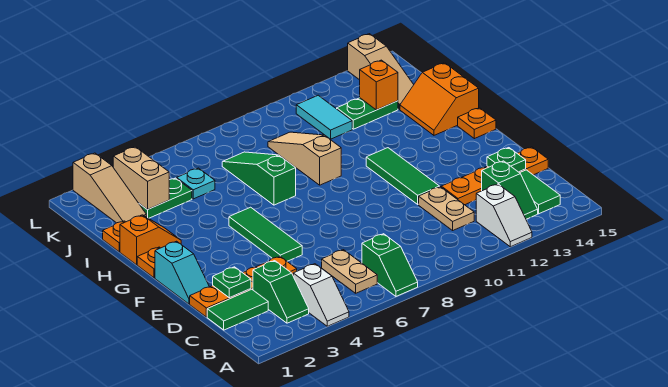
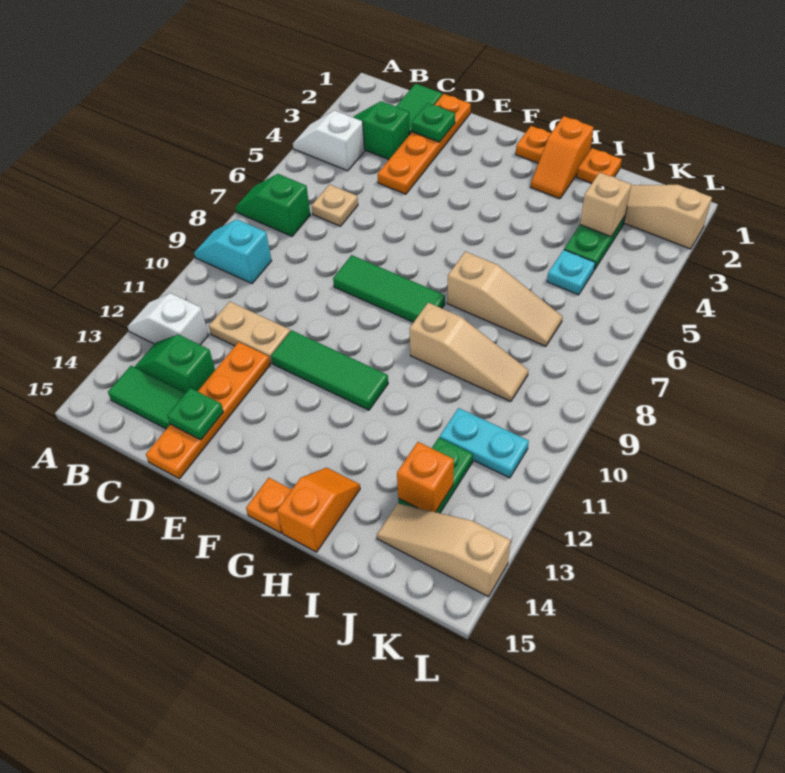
tan 1x2 plate [322,250,377,293] -> tan 1x1 plate [312,185,358,226]
cyan 1x2 slope [155,241,209,304] -> cyan 1x2 slope moved to [194,219,272,284]
green 1x3 tile [229,207,302,261] -> green 1x3 tile moved to [333,255,445,322]
green 1x3 slope [222,152,296,205] -> tan 1x3 slope [447,251,563,346]
orange 2x2 slope [400,63,479,135] -> orange 1x2 slope [277,468,360,552]
tan 1x2 brick [113,147,169,210] -> tan 1x1 brick [580,172,631,237]
cyan 1x2 tile [296,95,352,139] -> cyan 1x2 plate [440,408,529,478]

